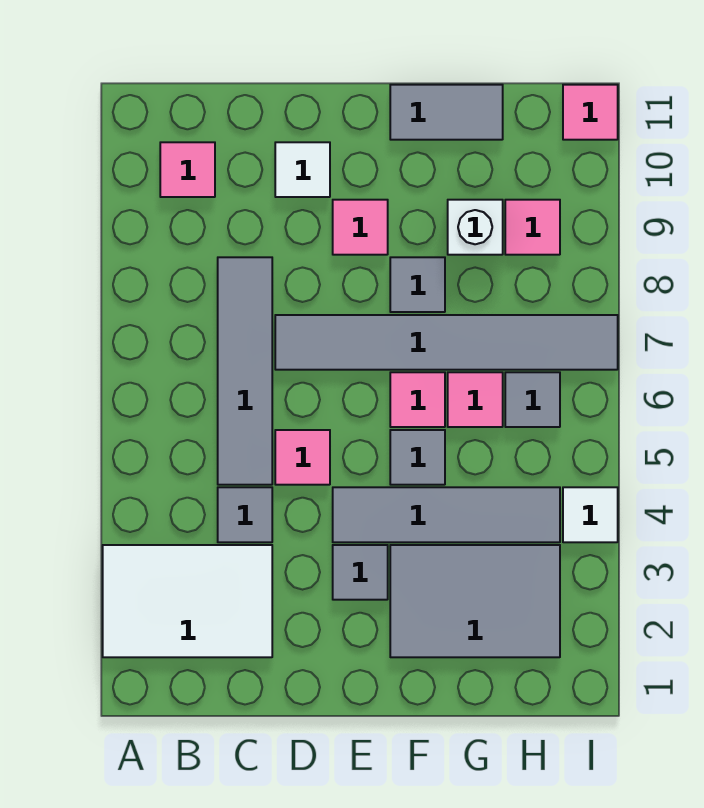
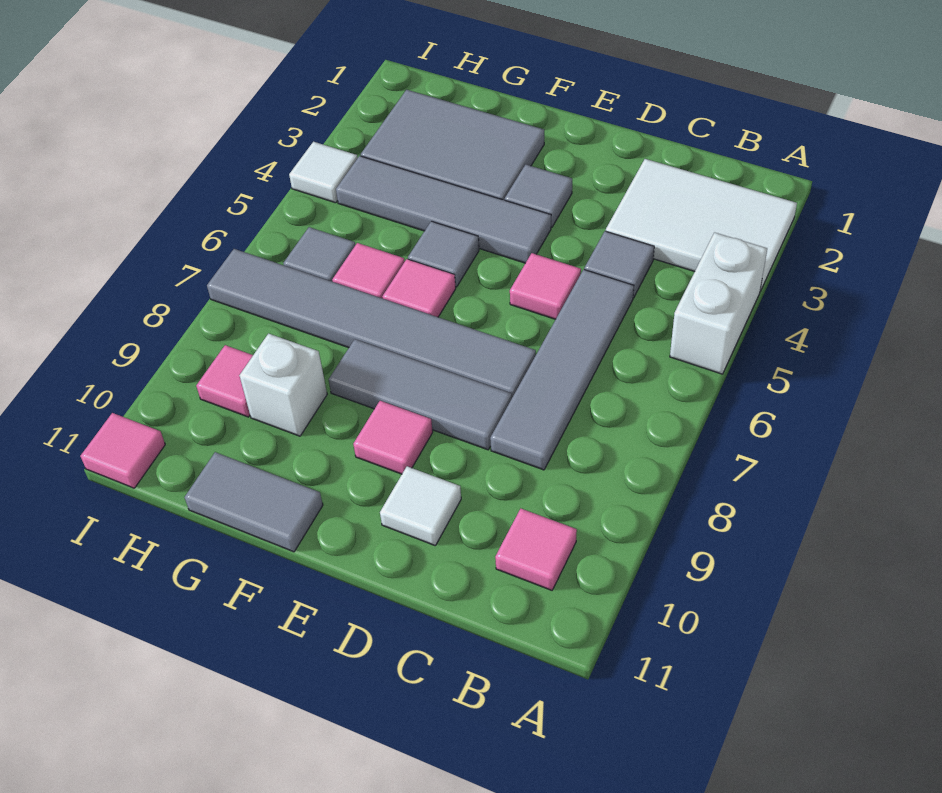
none -> white 1x2 brick [670,232,767,374]
grey 1x1 tile [390,257,445,312] -> grey 1x3 tile [329,339,512,450]

